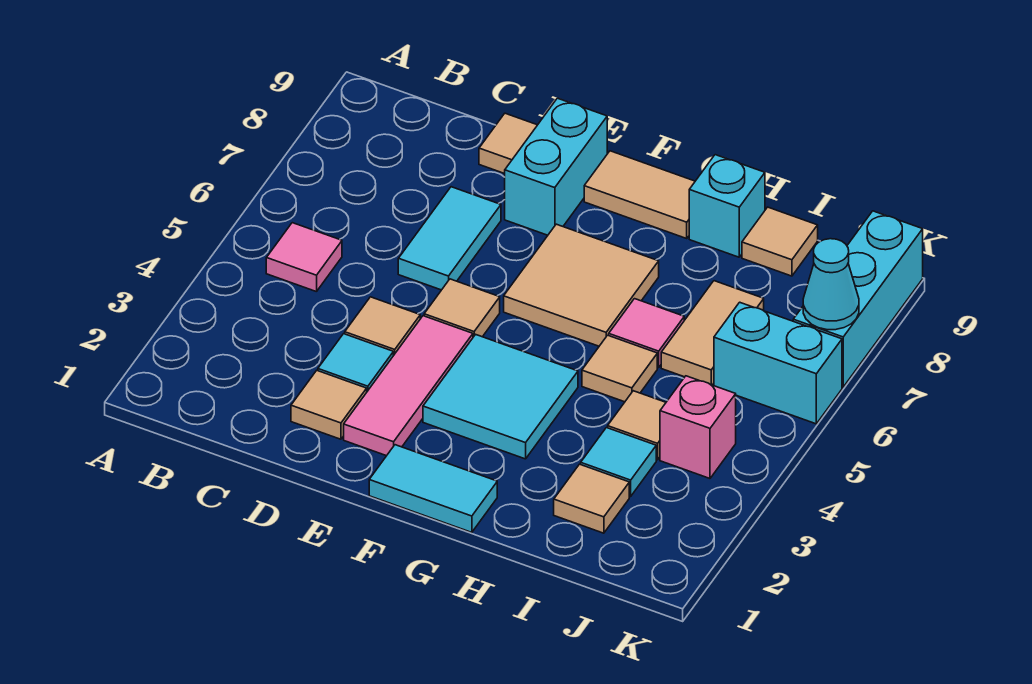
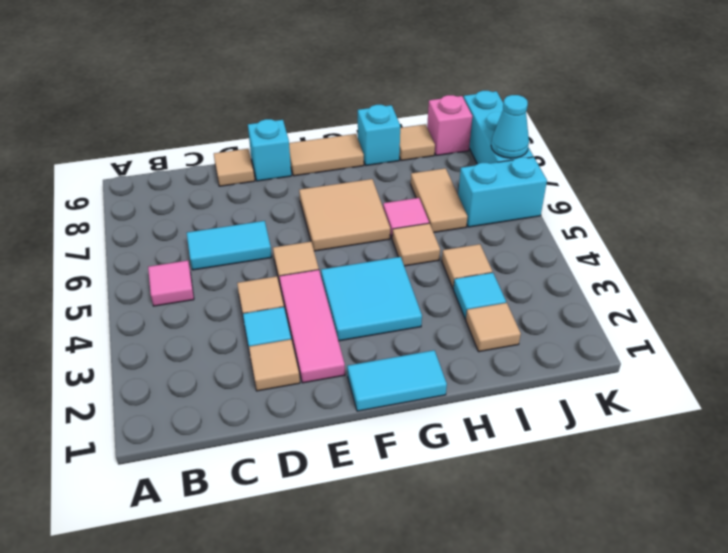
cyan 1x2 tile [398,187,501,290] -> cyan 1x2 tile turned to [187,221,272,270]
cyan 1x2 brick [505,98,607,235] -> cyan 1x1 brick [248,119,291,181]
pink 1x1 brick [660,376,736,478] -> pink 1x1 brick moved to [427,95,472,156]

